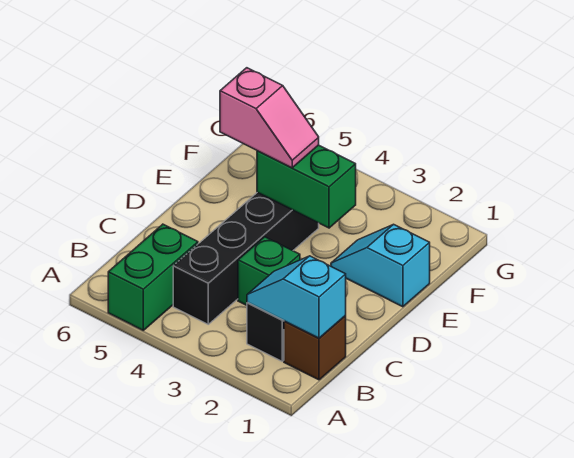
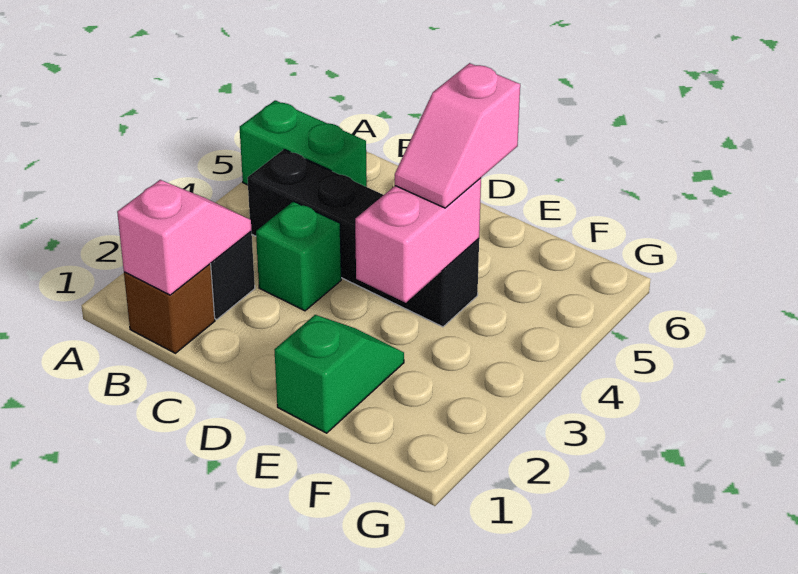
cyan 1x2 slope [247,256,346,338] -> pink 1x2 slope [117,180,252,295]
cyan 1x2 slope [331,224,430,307] -> green 1x2 slope [275,315,404,433]
green 1x2 brick [257,145,356,228] -> pink 1x2 brick [355,178,481,303]

